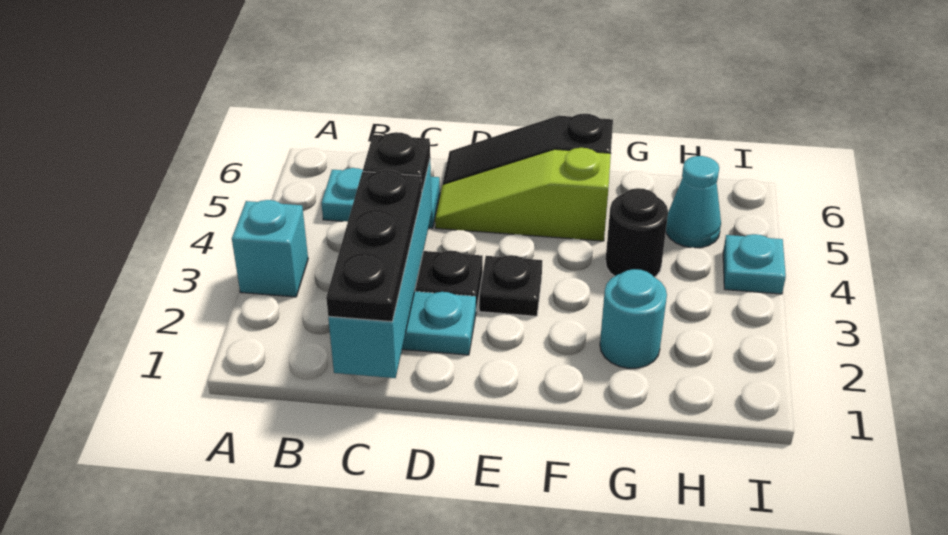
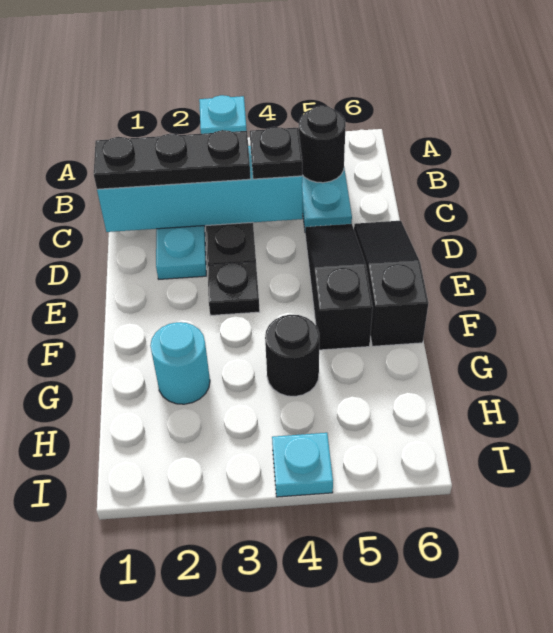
none -> black 1x1 round brick [299,106,346,183]
lime 1x3 slope [435,148,611,241] -> black 1x3 slope [305,224,373,350]
cyan 1x1 cone [666,156,721,248] -> none

